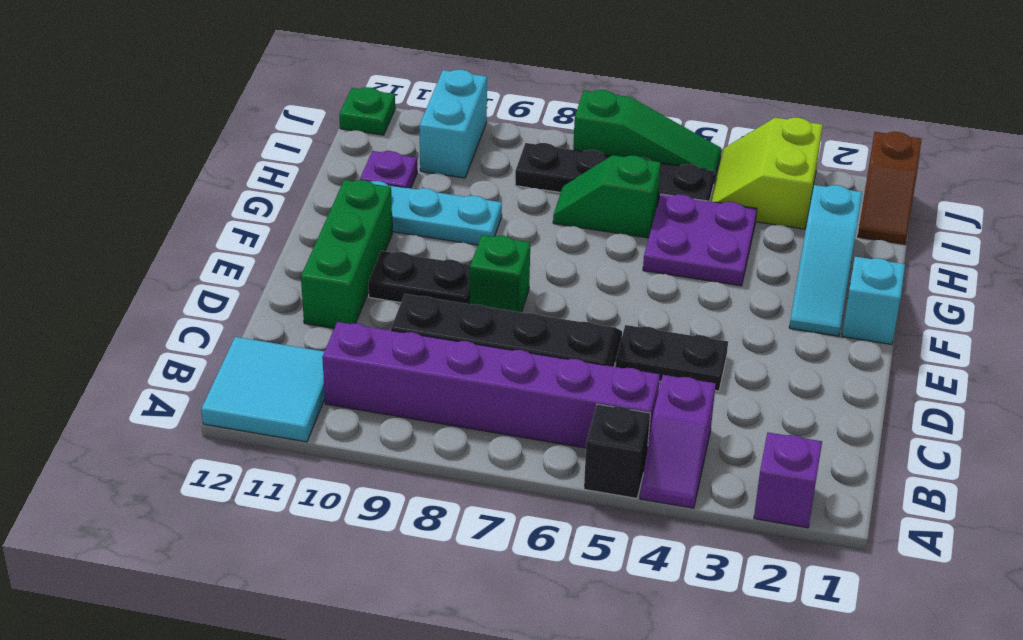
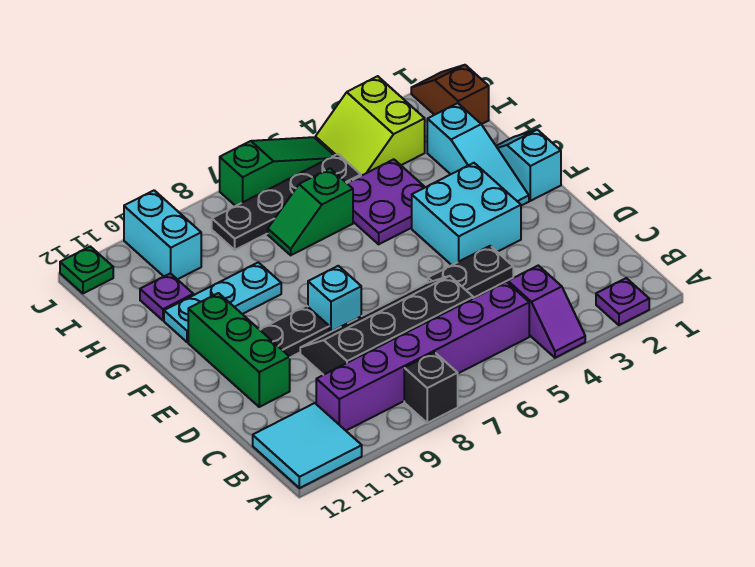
purple 1x1 brick [754,432,822,528] -> purple 1x1 plate [596,278,649,325]
black 1x1 brick [584,404,650,498] -> black 1x1 brick moved to [404,352,458,423]
none -> cyan 2x2 brick [412,163,521,265]
green 1x1 brick [470,235,530,312] -> cyan 1x1 brick [308,266,361,332]
brown 1x2 slope [858,132,922,244] -> brown 1x2 slope turned to [411,65,489,124]

